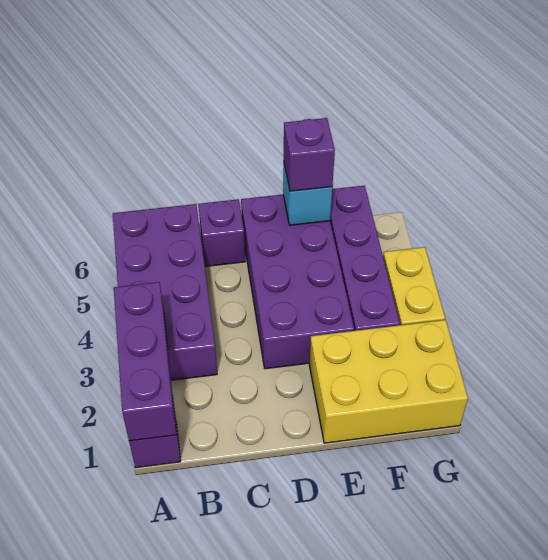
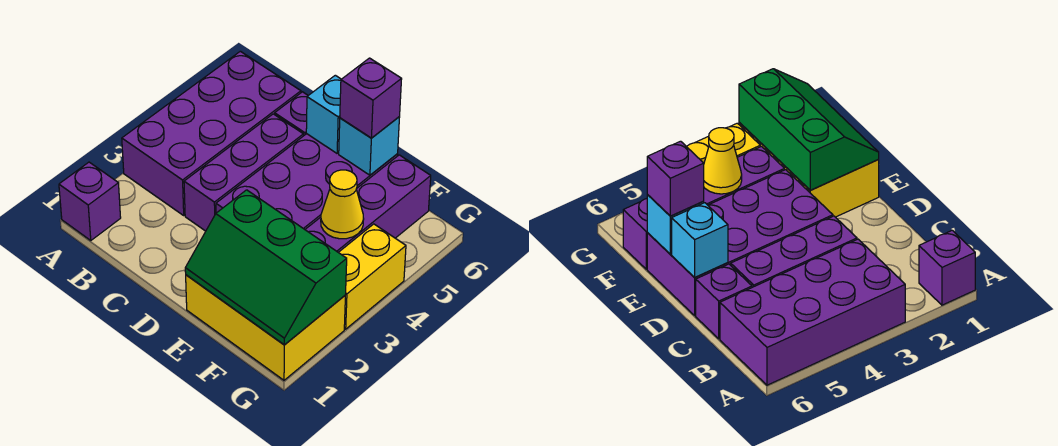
purple 1x3 brick [114,282,176,441] -> purple 1x3 brick moved to [184,114,303,231]
none -> cyan 1x1 brick [306,75,341,153]
none -> green 2x3 slope [185,190,347,345]
none -> yellow 1x1 cone [321,170,364,239]

